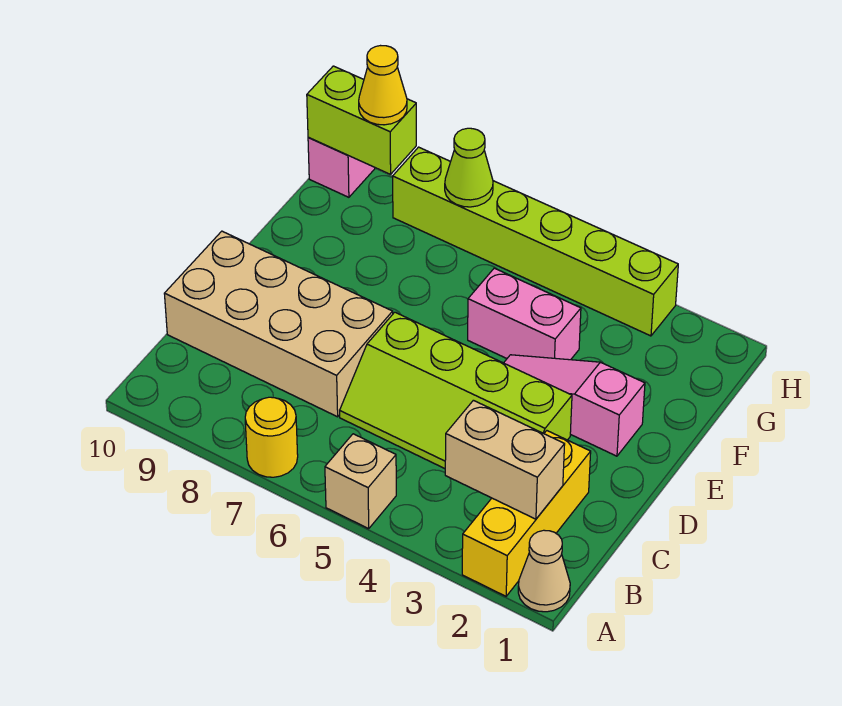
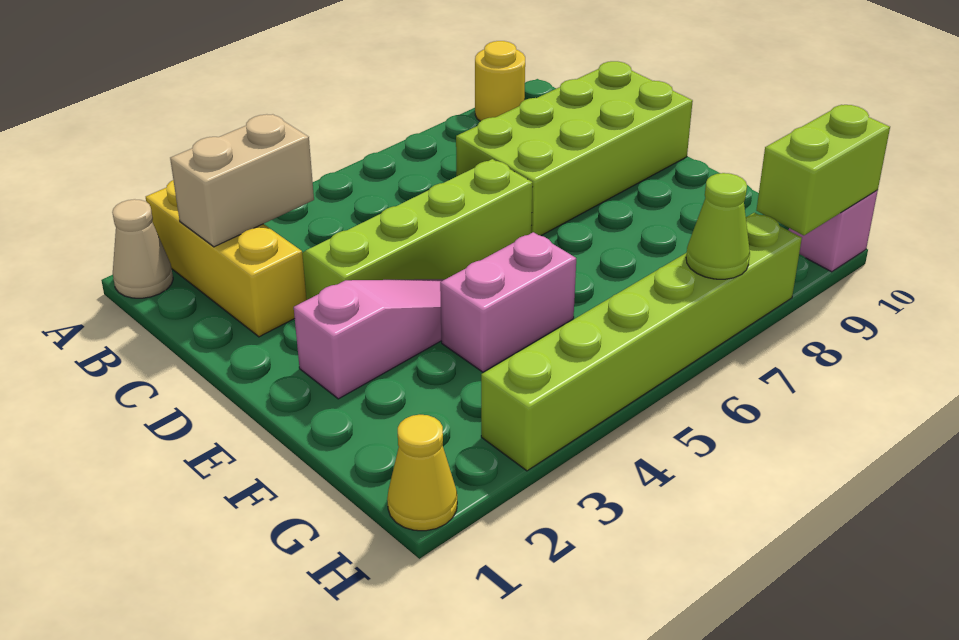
tan 1x1 brick [325,434,396,529] -> none
yellow 1x1 round brick [245,397,298,477] -> yellow 1x1 round brick moved to [475,41,525,121]
tan 2x4 brick [164,231,393,417] -> lime 2x4 brick [456,61,693,236]
yellow 1x1 cone [359,46,407,125] -> yellow 1x1 cone moved to [387,415,457,531]

